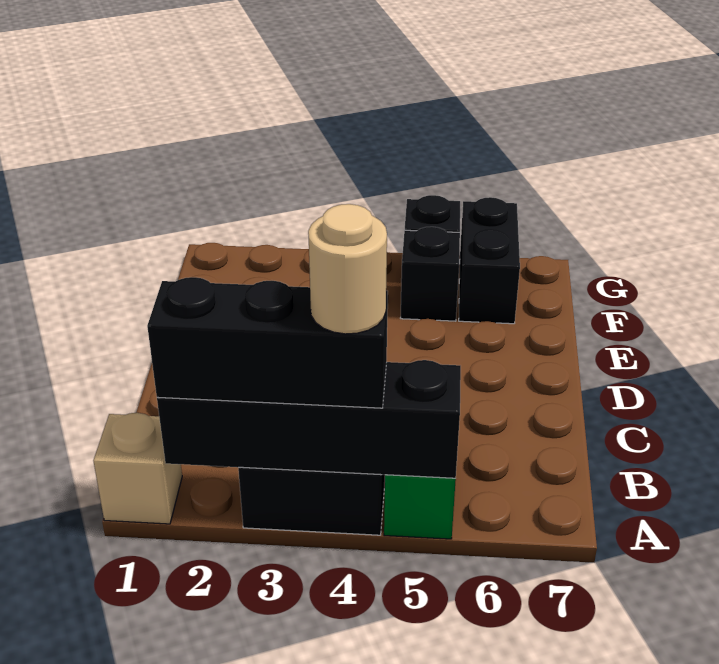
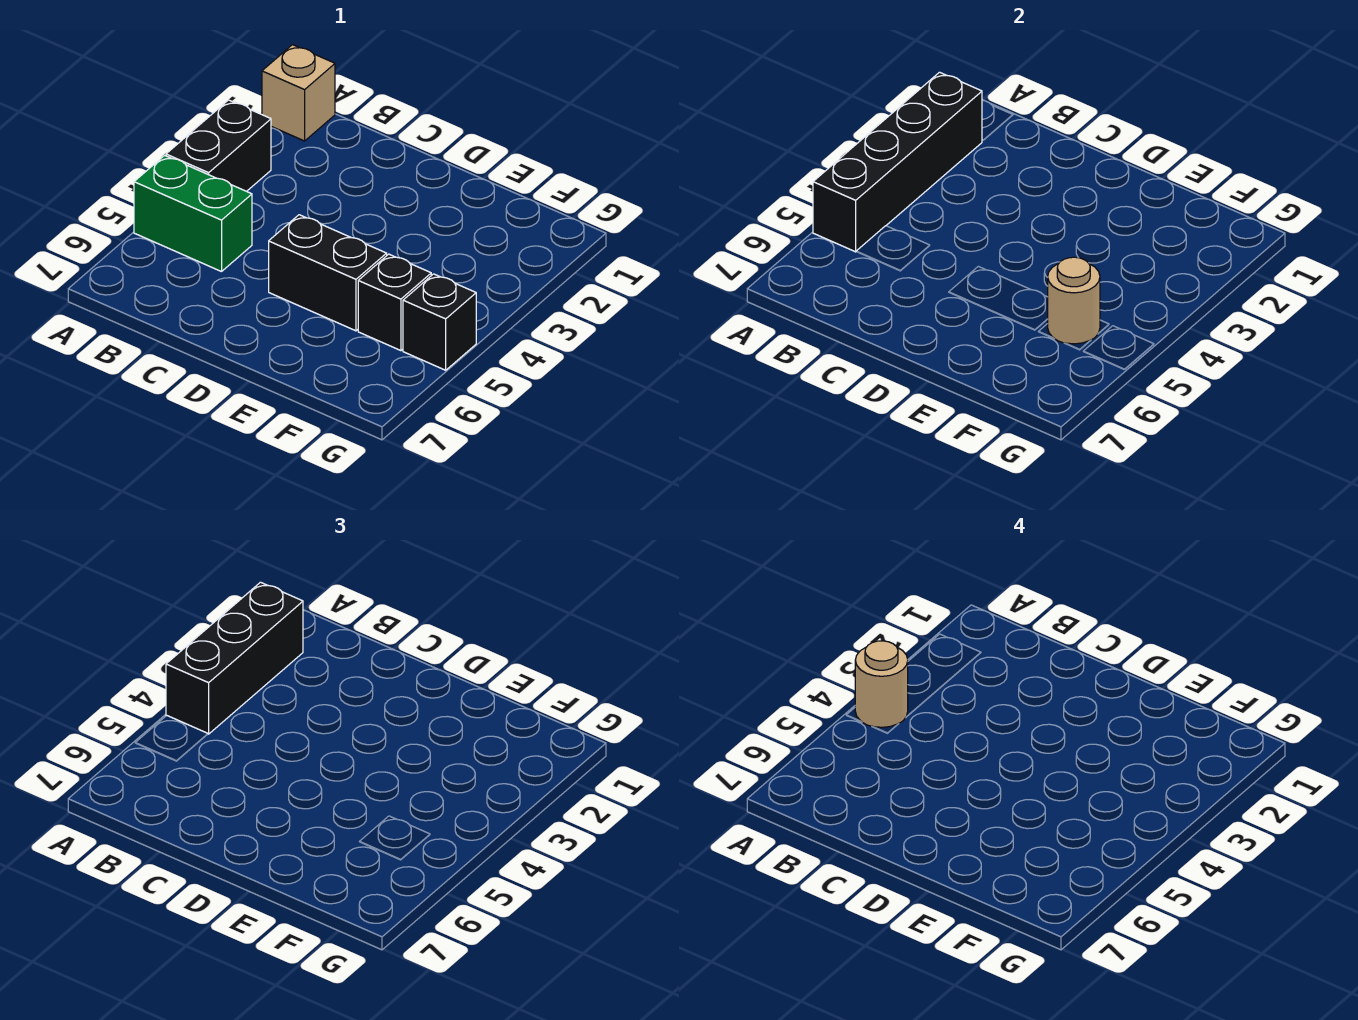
none -> tan 1x1 round brick [1048,257,1100,344]
black 1x2 brick [459,197,520,324] -> black 1x2 brick moved to [269,215,387,331]

